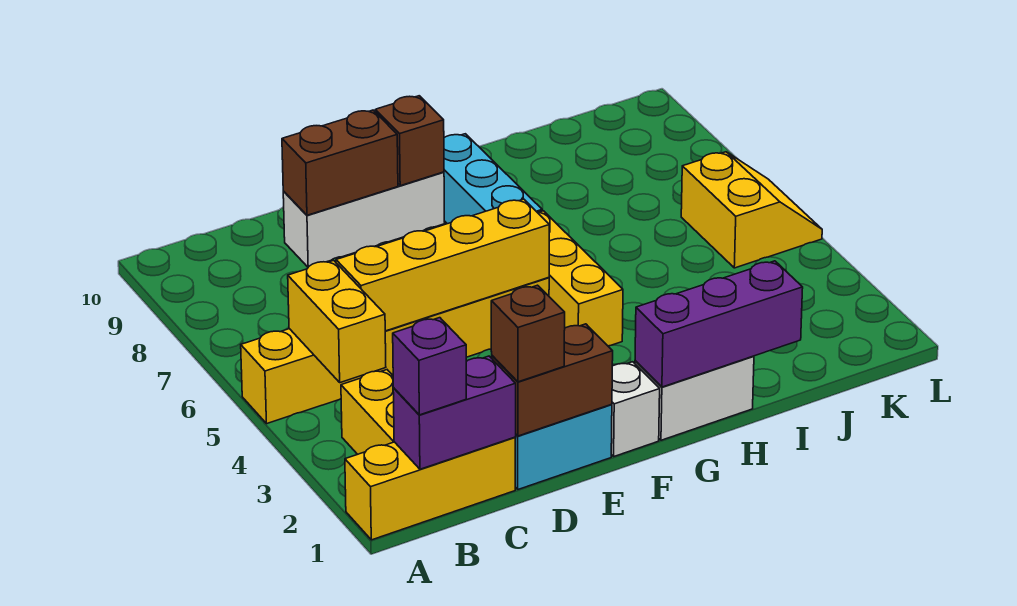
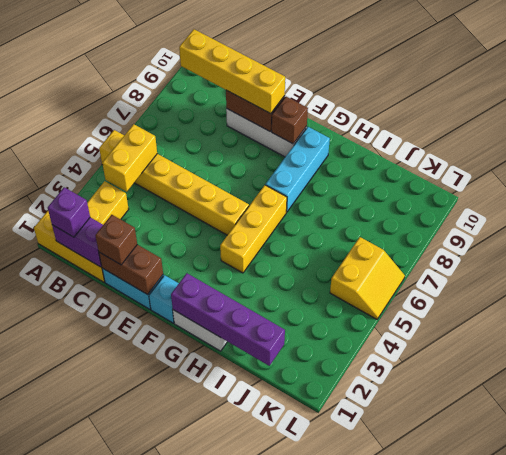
yellow 1x4 brick [336,199,549,331] -> yellow 1x4 brick moved to [179,29,285,114]
white 1x1 brick [611,362,660,456] -> cyan 1x1 brick [149,275,179,323]
purple 1x3 brick [635,261,803,387] -> purple 1x4 brick [171,273,285,366]

